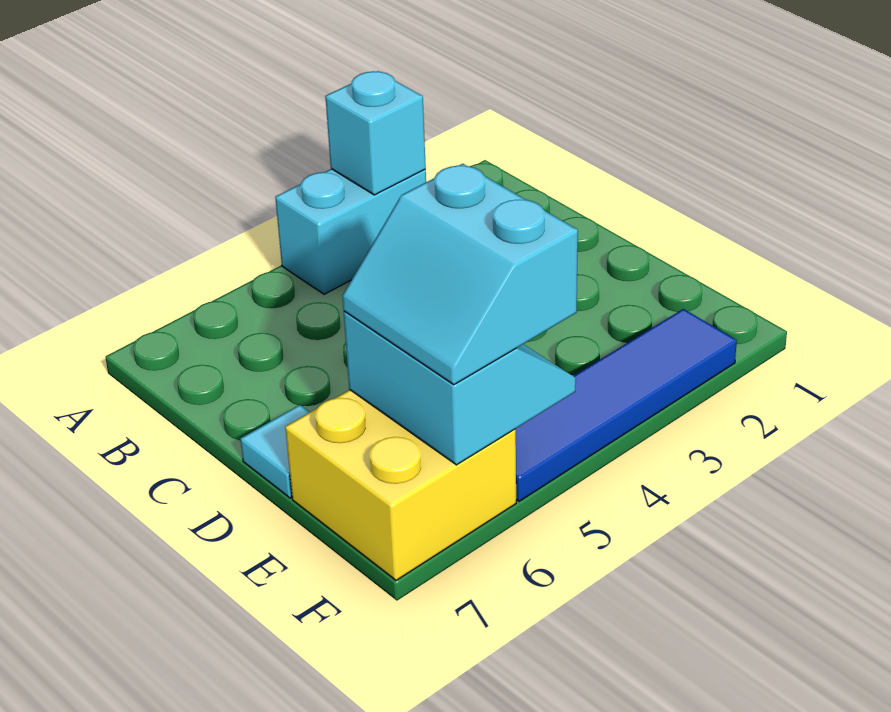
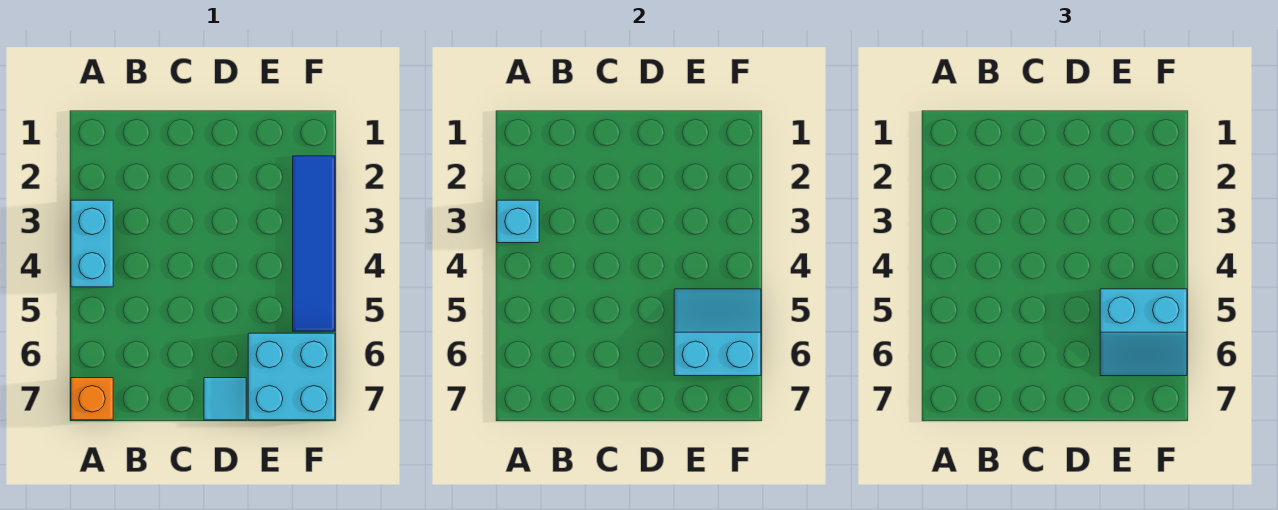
none -> orange 1x1 brick [71,378,113,420]
yellow 2x2 brick [285,390,516,580] -> cyan 2x2 brick [248,333,335,420]

